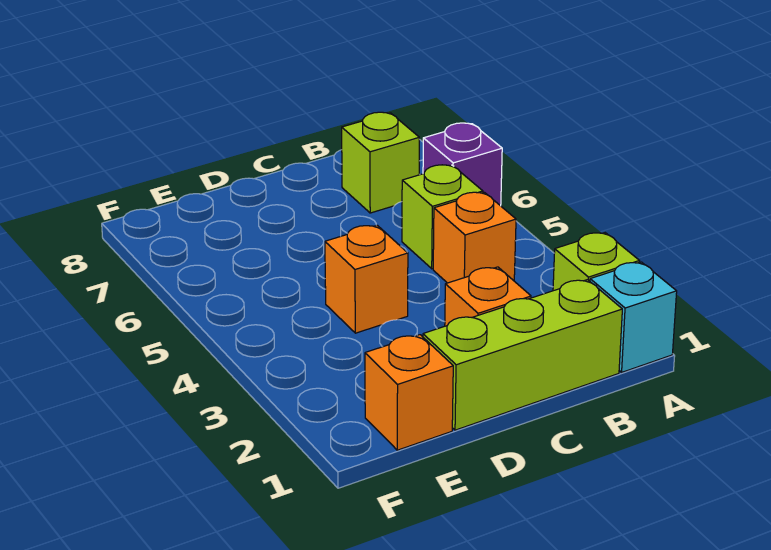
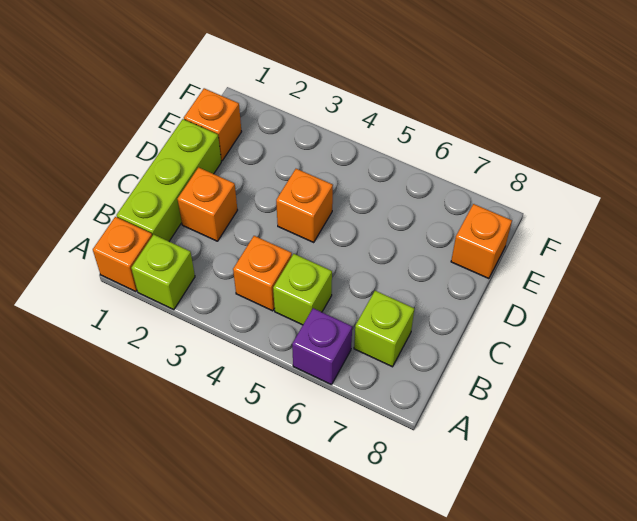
cyan 1x1 brick [590,262,677,372] -> orange 1x1 brick [93,217,152,292]
none -> orange 1x1 brick [451,204,512,279]

